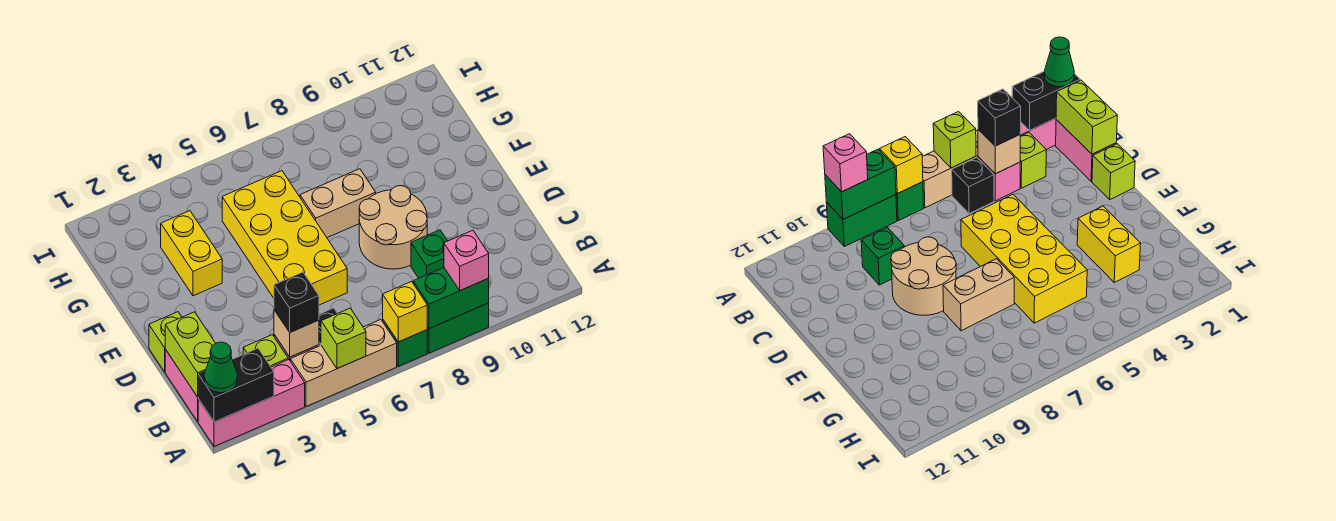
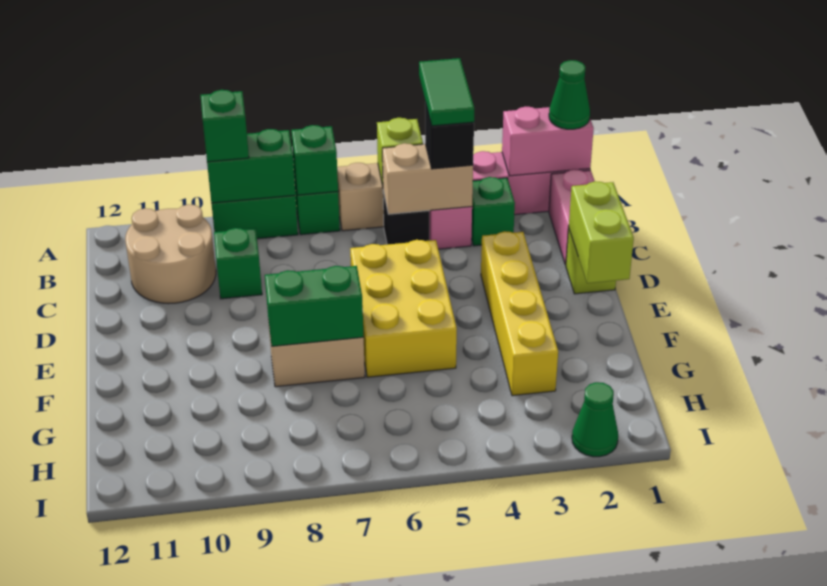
black 1x2 brick [198,348,274,422] -> pink 1x2 brick [502,107,594,176]
none -> green 1x2 tile [419,58,474,126]
yellow 1x1 brick [383,282,427,342] -> green 1x1 brick [291,125,338,195]
pink 1x1 brick [444,230,489,291] -> green 1x1 brick [200,90,249,162]
lime 1x2 brick [165,312,215,397] -> lime 1x2 brick moved to [569,181,634,283]
lime 1x1 brick [243,335,288,367] -> green 1x1 brick [471,177,515,246]
tan 1x1 brick [274,310,319,357] -> tan 1x2 brick [382,143,473,214]
yellow 2x4 brick [222,171,347,305] -> yellow 2x3 brick [350,240,457,377]
tan 2x2 round brick [359,186,427,269] -> tan 2x2 round brick moved to [125,204,216,304]
yellow 1x2 brick [161,211,222,296] -> yellow 1x4 brick [481,231,558,396]
none -> green 1x2 brick [265,266,364,346]
none -> green 1x1 cone [572,382,618,457]

